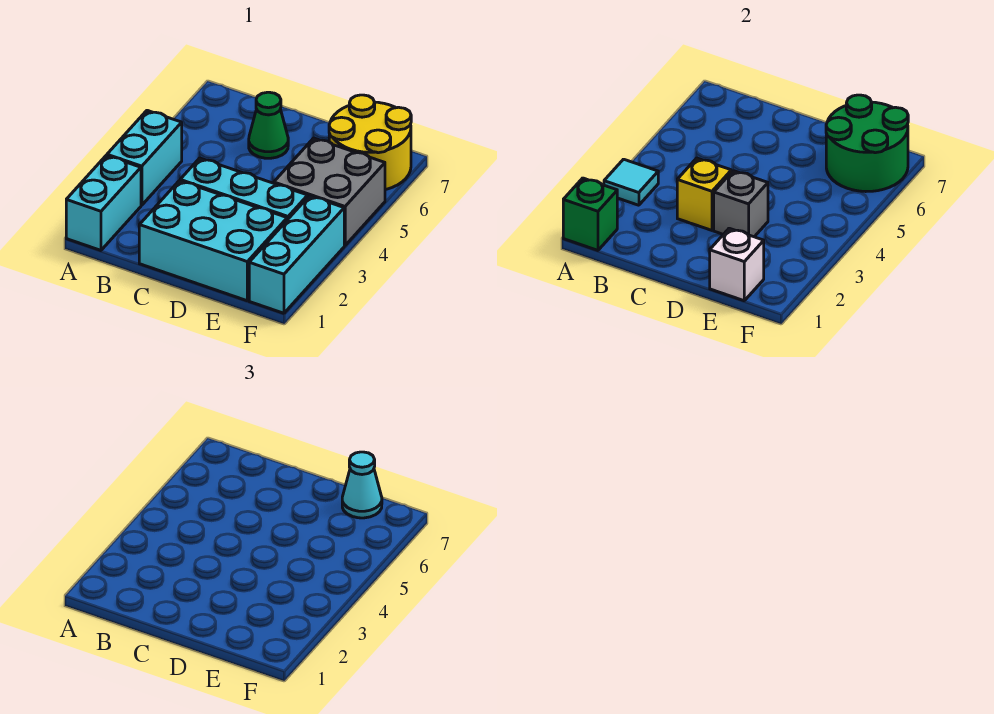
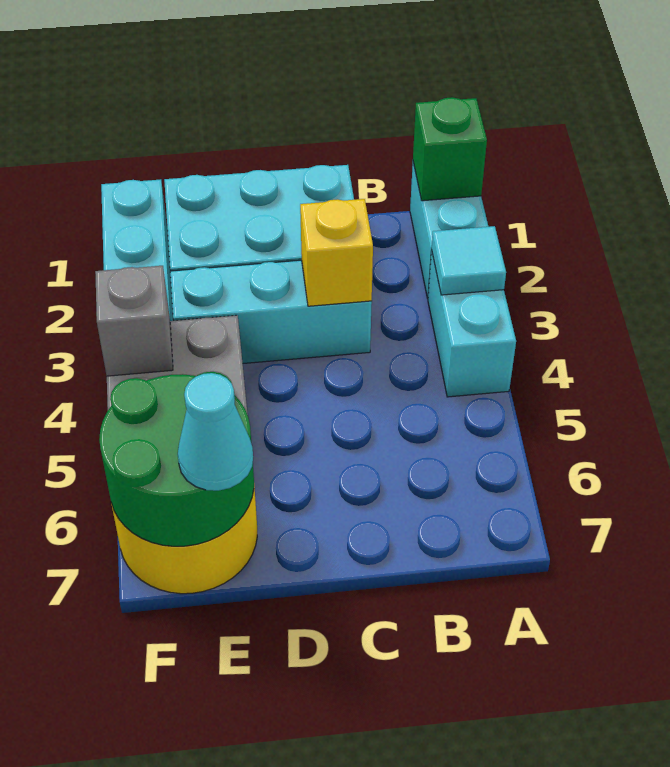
green 1x1 cone [249,92,288,158] -> none
grey 1x1 brick [714,171,768,237] -> grey 1x1 brick moved to [95,266,173,376]
white 1x1 brick [710,228,764,301] -> none

